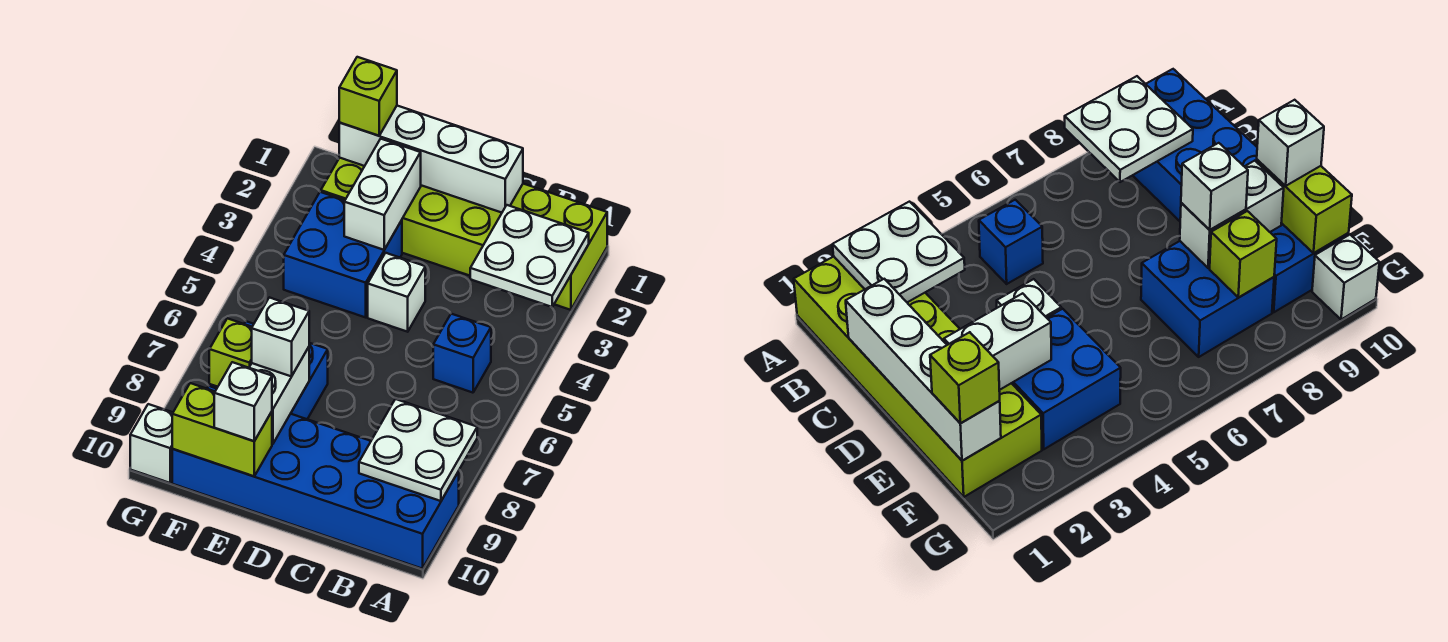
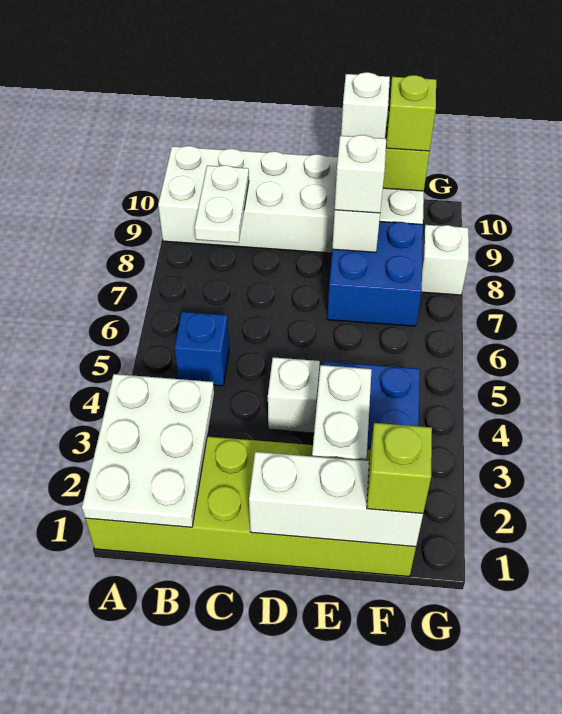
white 2x2 plate [470,205,589,307] -> white 2x3 plate [82,374,214,527]
white 2x2 plate [359,399,477,501] -> white 1x2 plate [195,165,249,243]
blue 2x6 brick [172,386,459,569] -> white 2x6 brick [158,146,424,253]
white 1x4 brick [339,106,523,213] -> white 1x3 brick [249,452,423,547]
lime 1x1 brick [209,318,252,387] -> lime 1x1 brick moved to [386,75,436,151]
white 1x1 brick [130,404,173,483] -> white 1x1 brick moved to [422,225,469,295]

